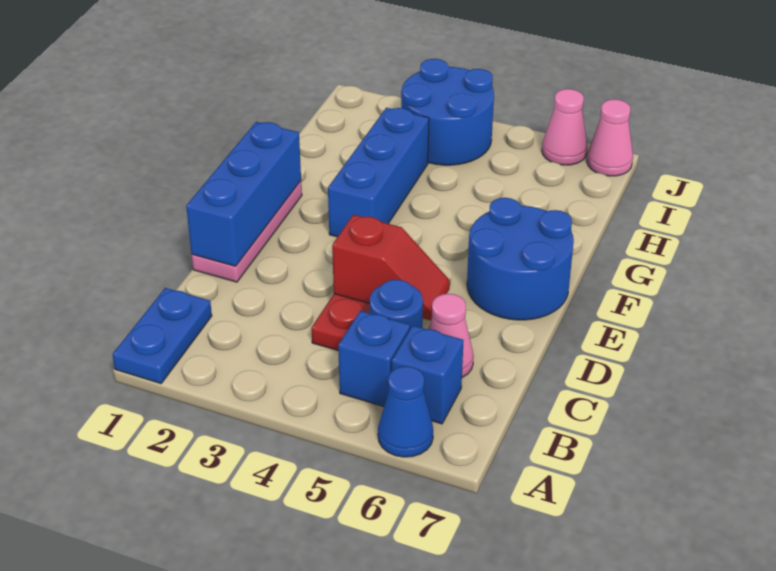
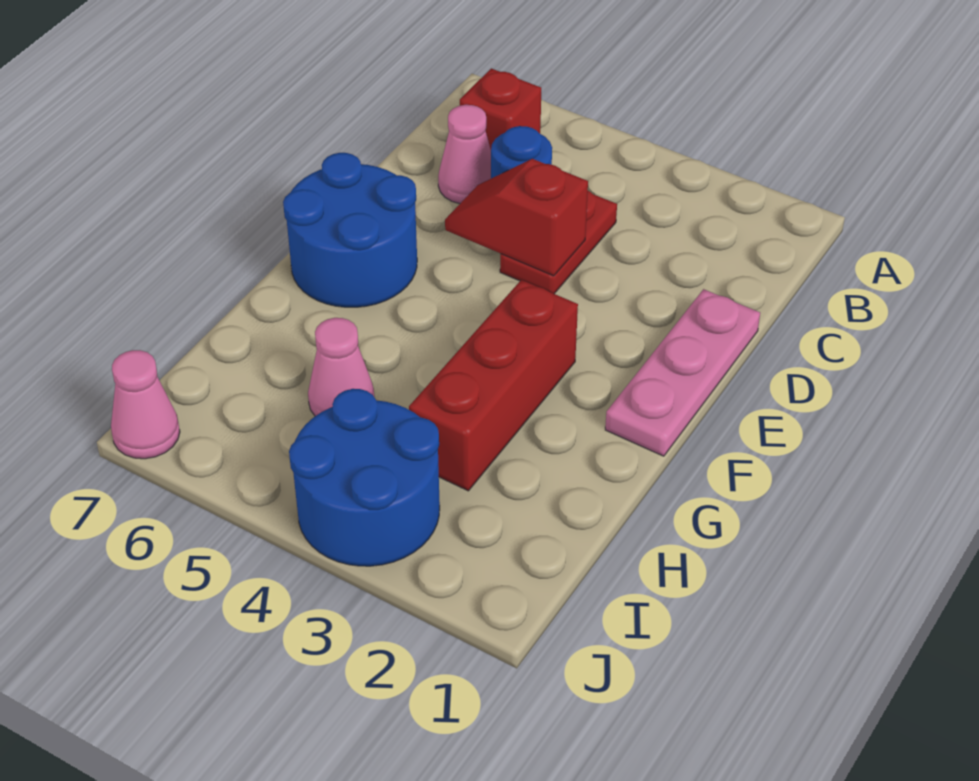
blue 1x2 plate [113,288,212,384] -> none
blue 1x1 cone [378,366,433,457] -> none
blue 1x1 brick [338,311,410,407] -> none
blue 1x1 brick [392,326,464,424] -> red 1x1 brick [460,68,541,149]
blue 1x3 brick [186,122,301,266] -> none
blue 1x3 brick [328,108,429,237] -> red 1x3 brick [409,280,578,491]
pink 1x1 cone [542,89,587,165] -> pink 1x1 cone moved to [308,318,374,416]

